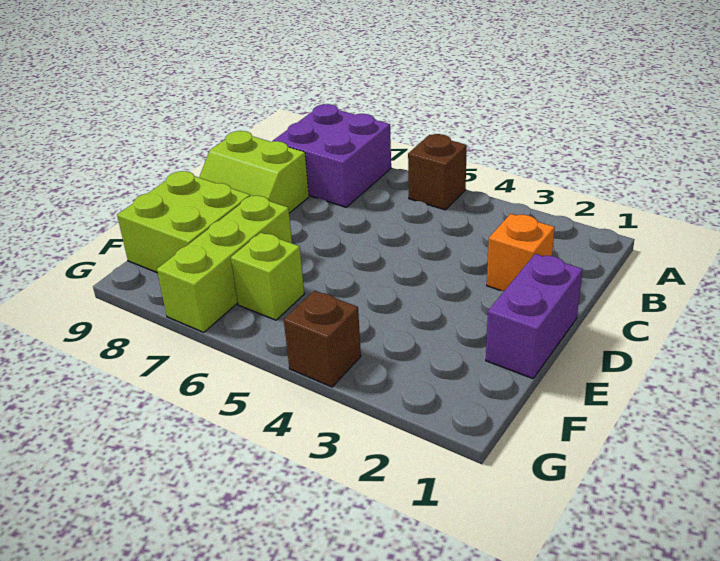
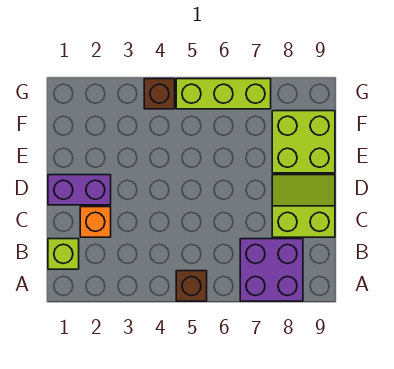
purple 1x2 brick [486,254,583,379] -> purple 1x2 brick turned to [48,175,111,205]
lime 1x3 brick [157,195,292,333] -> lime 1x3 brick turned to [176,79,271,109]
lime 1x1 brick [231,233,304,320] -> lime 1x1 brick moved to [48,239,79,269]

